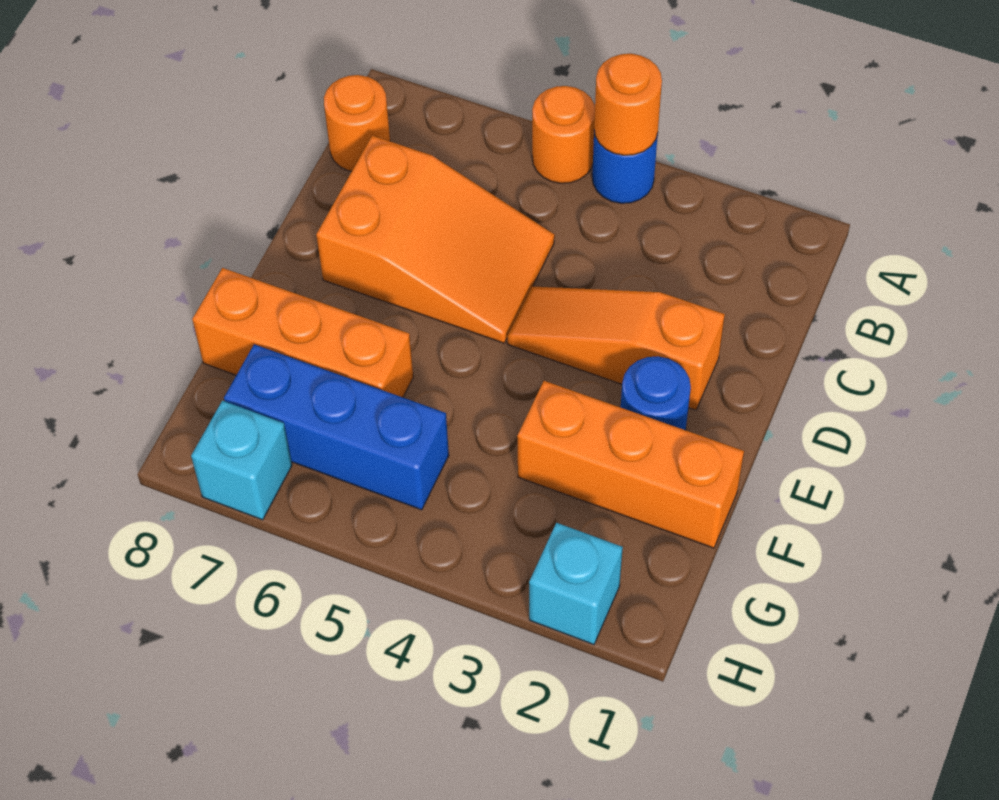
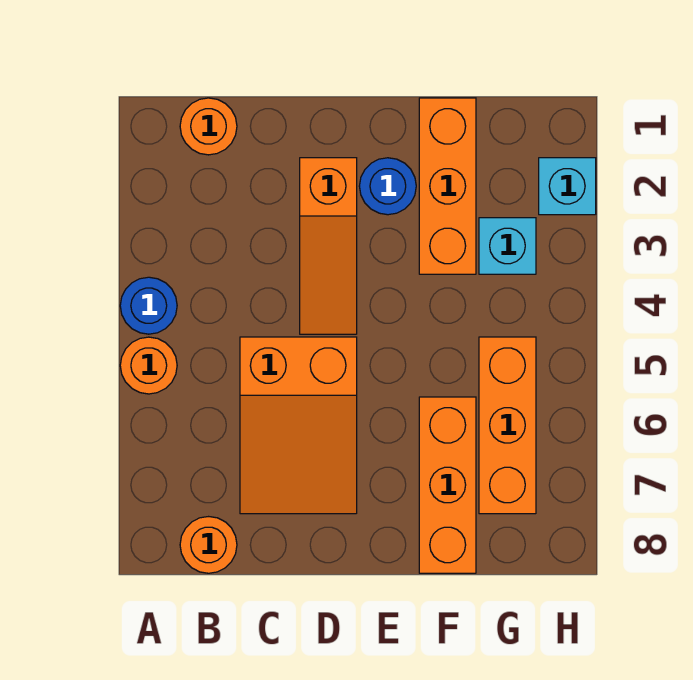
orange 1x1 round brick [594,54,662,155] -> orange 1x1 round brick moved to [180,98,237,155]
orange 2x3 slope [316,136,555,343] -> orange 2x3 slope turned to [240,337,357,514]
blue 1x3 brick [224,344,449,510] -> orange 1x3 brick [479,337,536,514]
cyan 1x1 brick [191,401,292,520] -> cyan 1x1 brick moved to [479,218,536,274]

